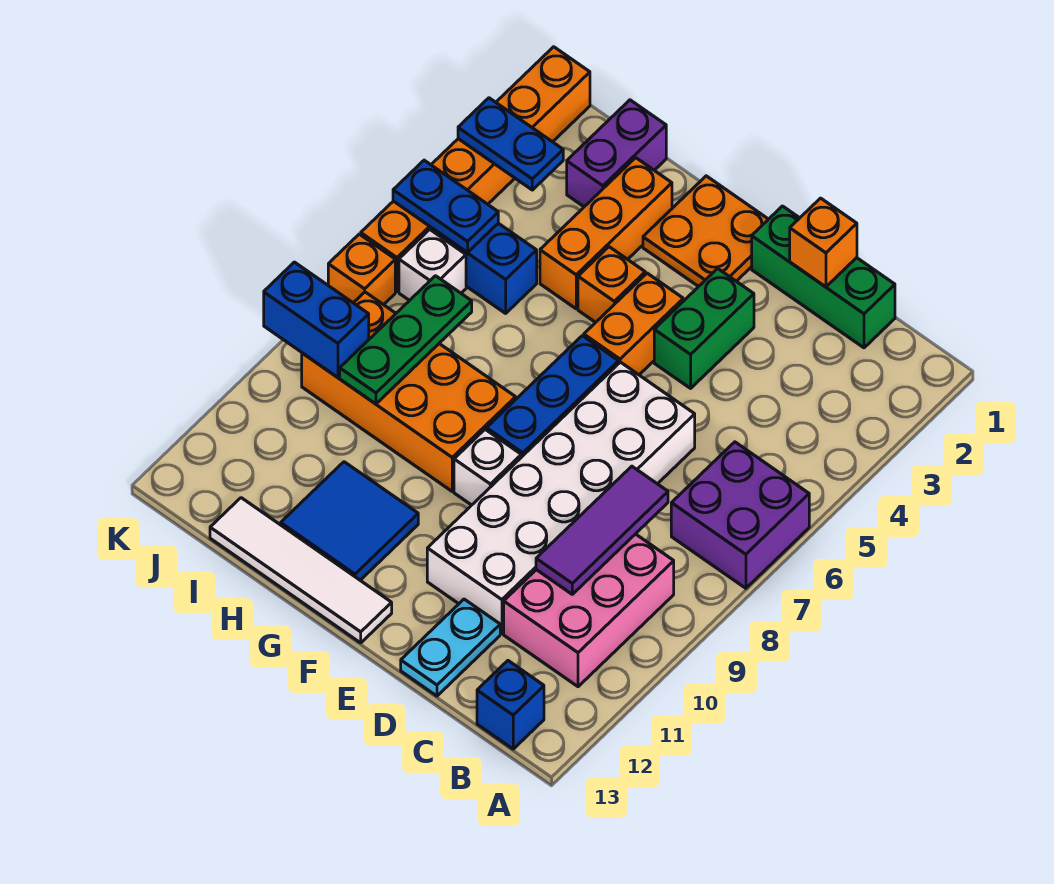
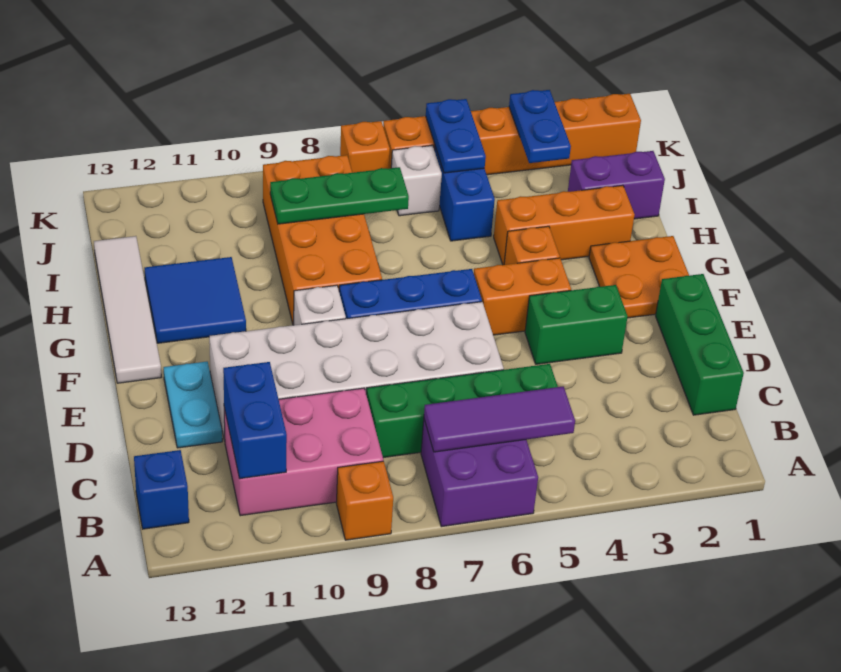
none -> green 1x4 brick [366,364,558,458]
purple 1x3 tile [536,466,668,594] -> purple 1x3 tile moved to [424,387,575,452]
orange 1x1 brick [790,198,857,287] -> orange 1x1 brick moved to [336,461,393,540]
cyan 1x2 plate [401,599,500,696] -> cyan 1x2 plate turned to [164,362,222,448]
blue 1x2 brick [264,262,369,377] -> blue 1x2 brick moved to [223,362,287,479]

